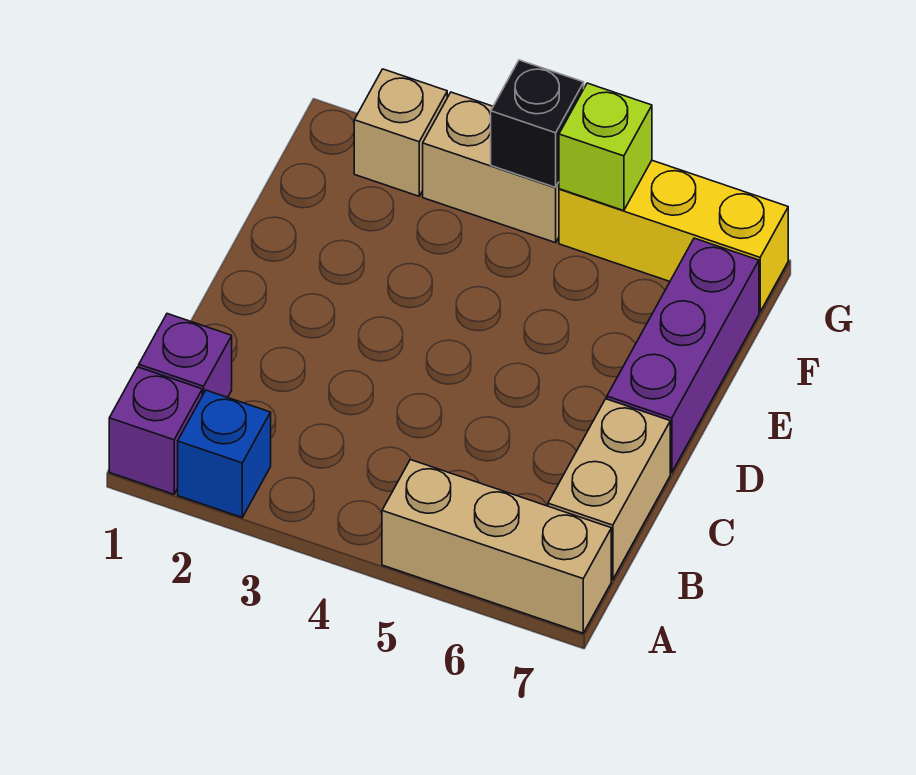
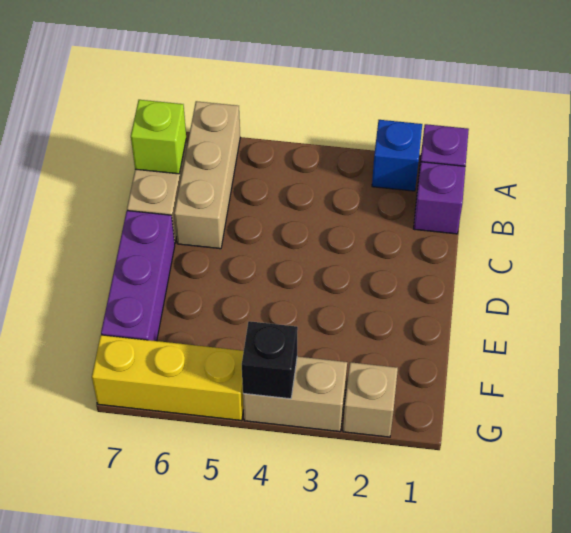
tan 1x3 brick [382,459,611,633] -> tan 1x3 brick turned to [174,101,240,249]
lime 1x1 brick [559,83,652,211] -> lime 1x1 brick moved to [131,100,186,174]

